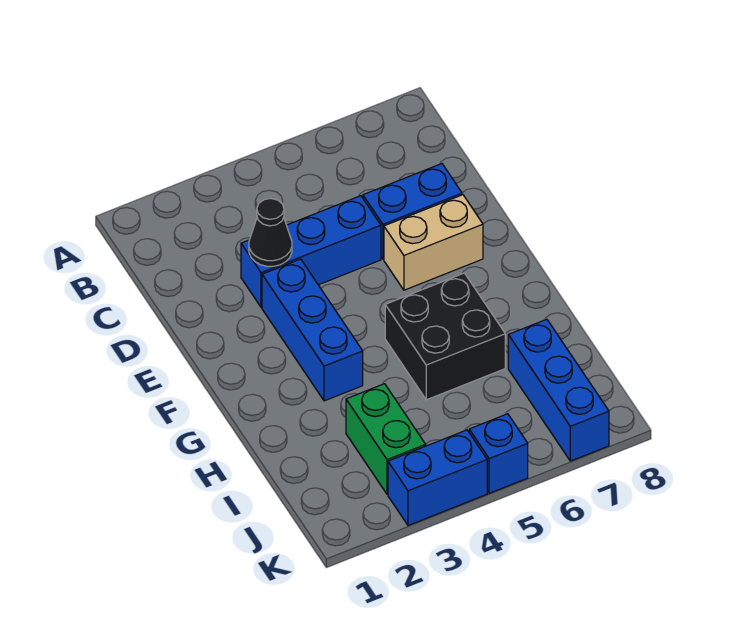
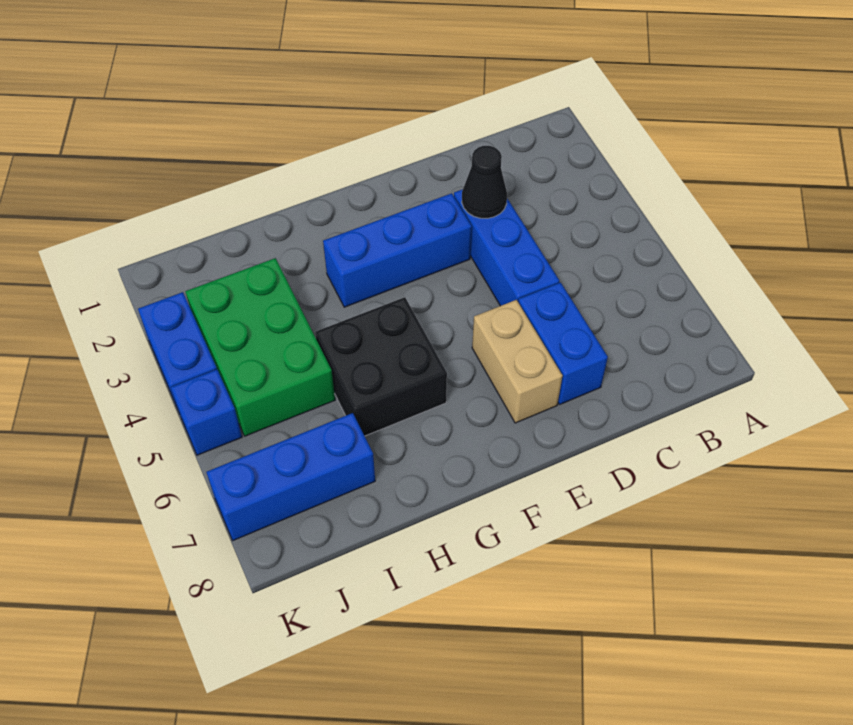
green 1x2 brick [346,384,426,494] -> green 2x3 brick [185,258,335,436]

